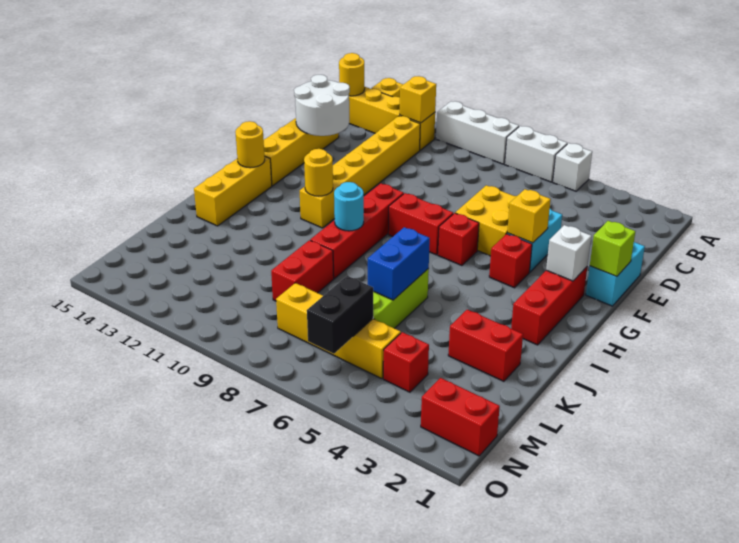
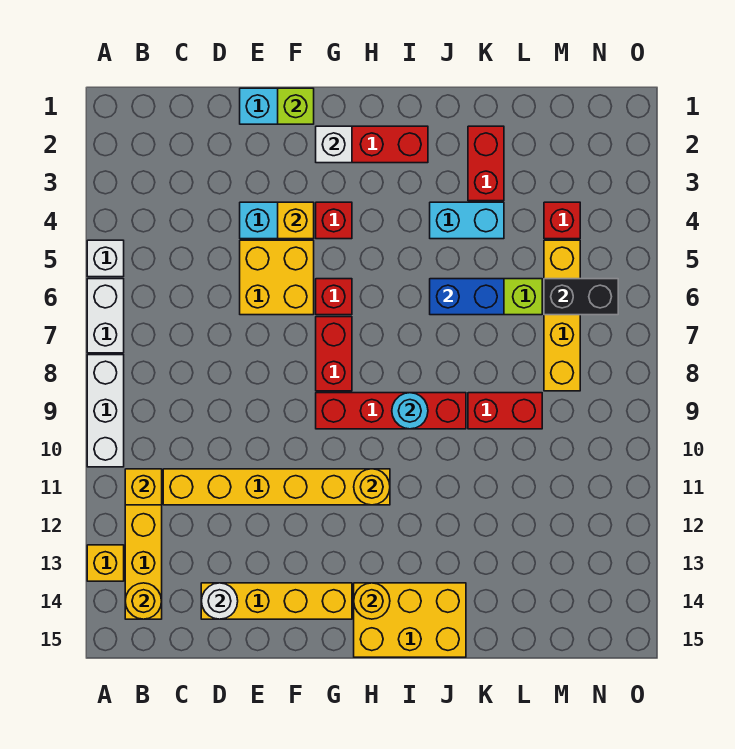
white 2x2 round brick [294,75,350,136] -> white 1x1 round brick [201,583,238,619]
yellow 1x3 brick [194,157,272,226] -> yellow 2x3 brick [354,583,466,657]
none -> cyan 1x2 brick [430,202,504,239]
red 1x2 brick [421,378,500,456] -> none

